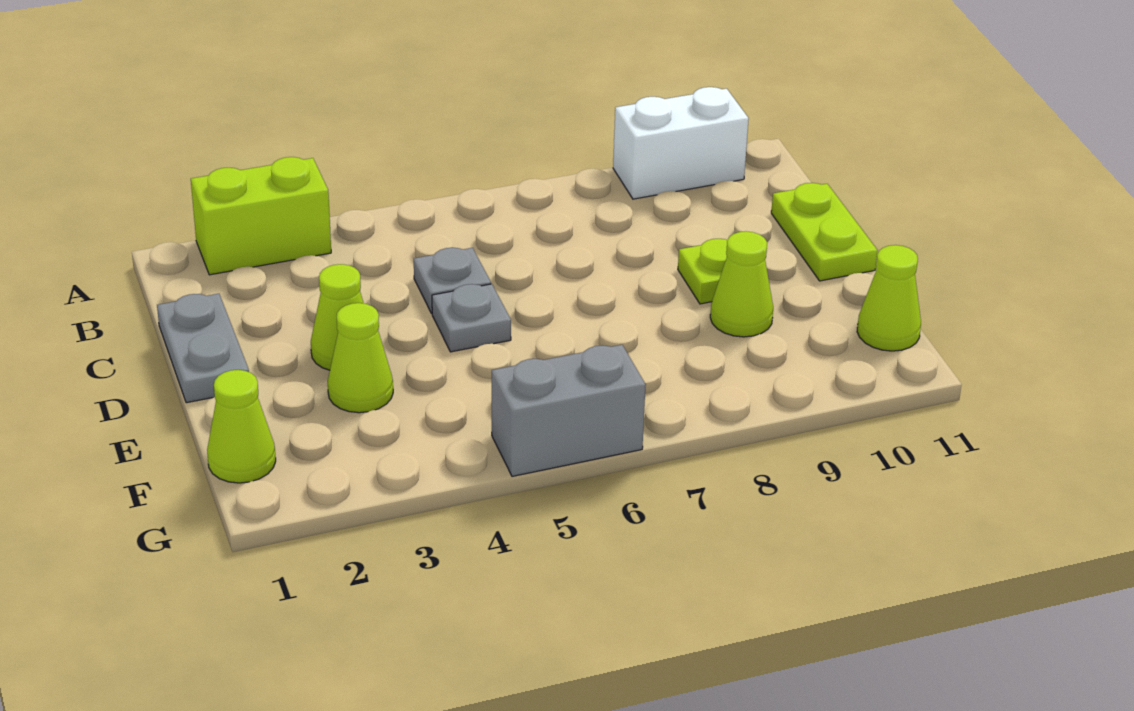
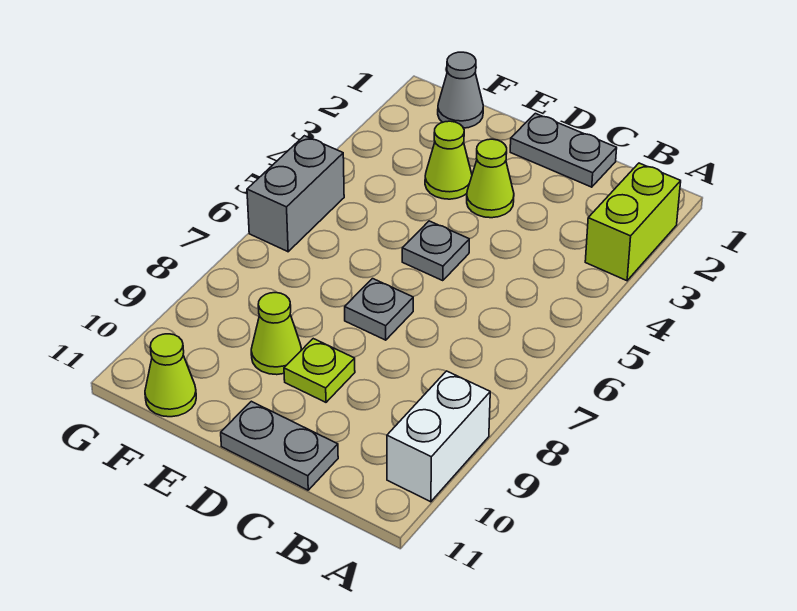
grey 1x1 plate [414,248,491,314] -> grey 1x1 plate moved to [345,279,413,340]
lime 1x2 plate [771,183,878,281] -> grey 1x2 plate [221,401,338,490]
lime 1x1 cone [207,370,276,483] -> grey 1x1 cone [438,52,483,128]

